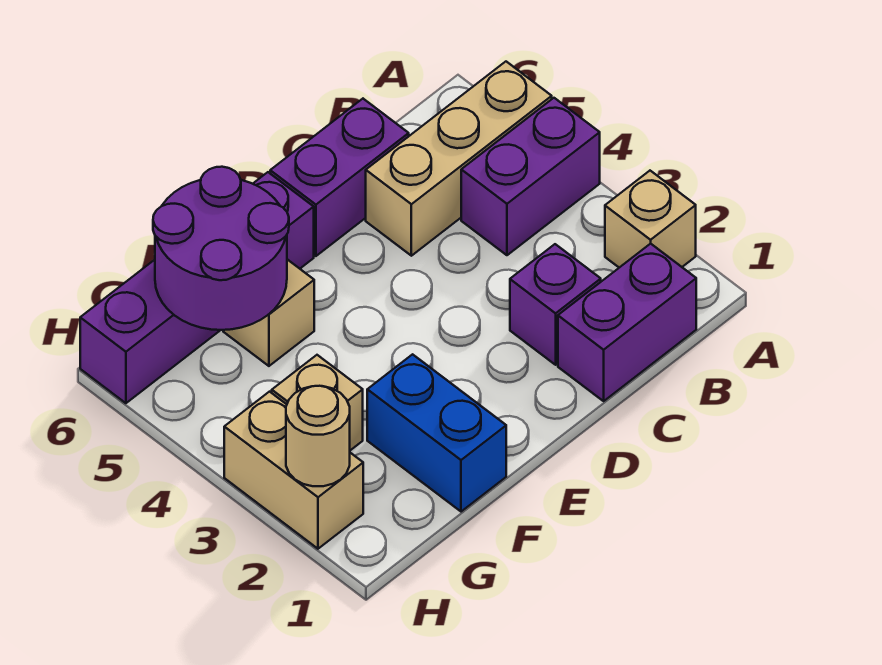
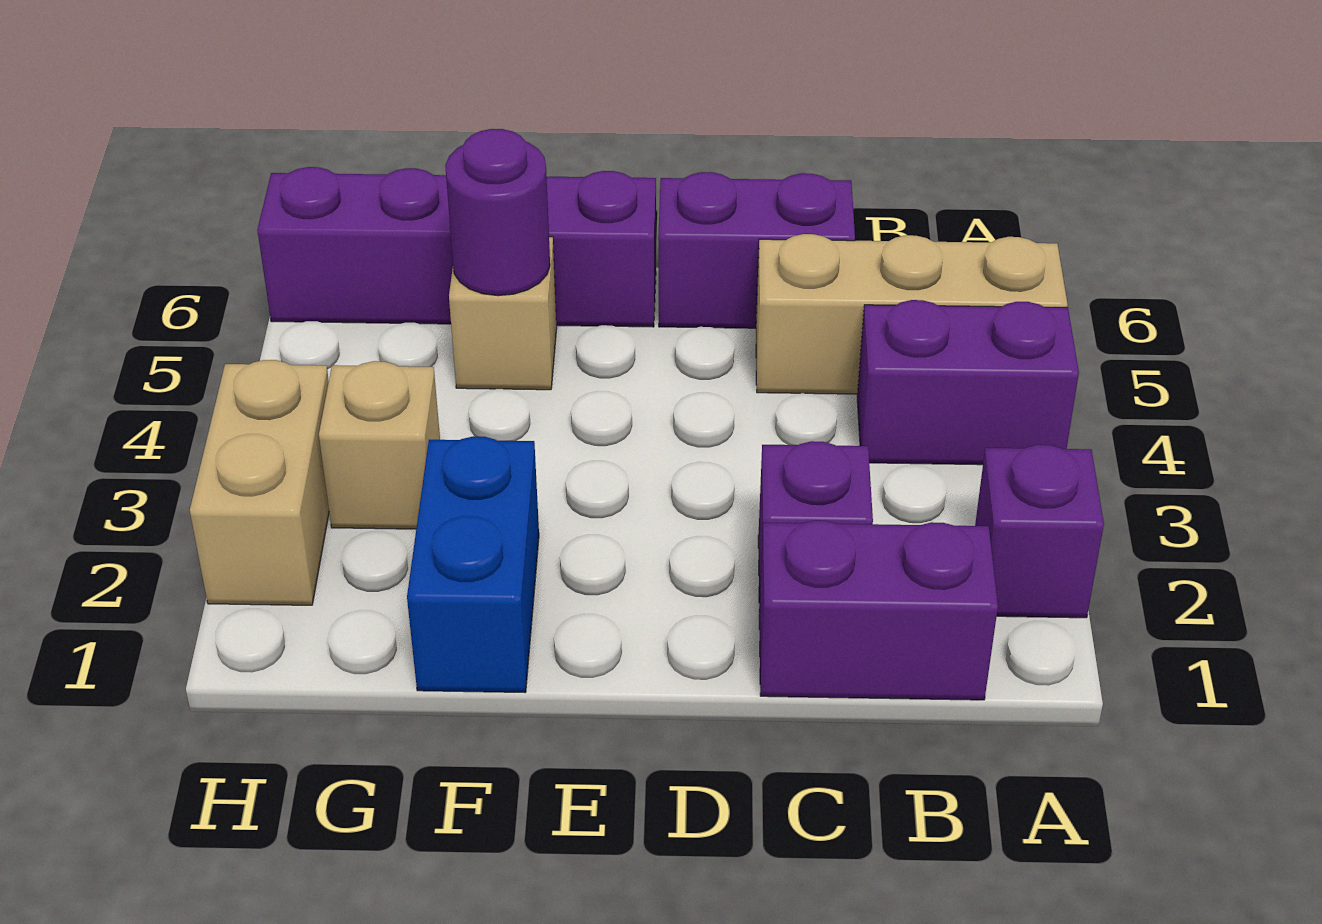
tan 1x1 brick [605,171,696,268] -> purple 1x1 brick [975,445,1104,618]
purple 2x2 round brick [153,167,289,330] -> purple 1x1 round brick [445,129,550,296]
tan 1x1 round brick [286,386,350,486] -> none

